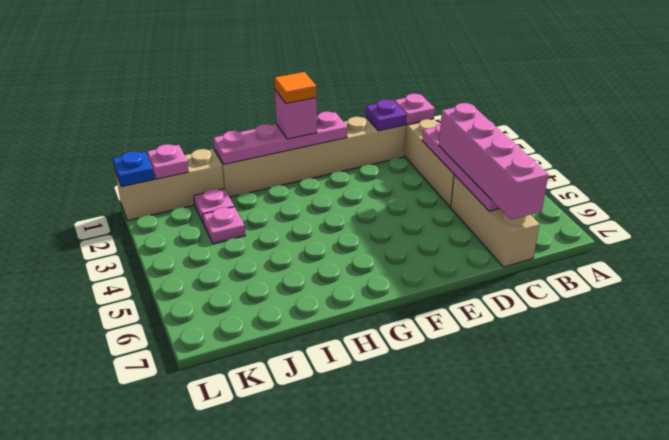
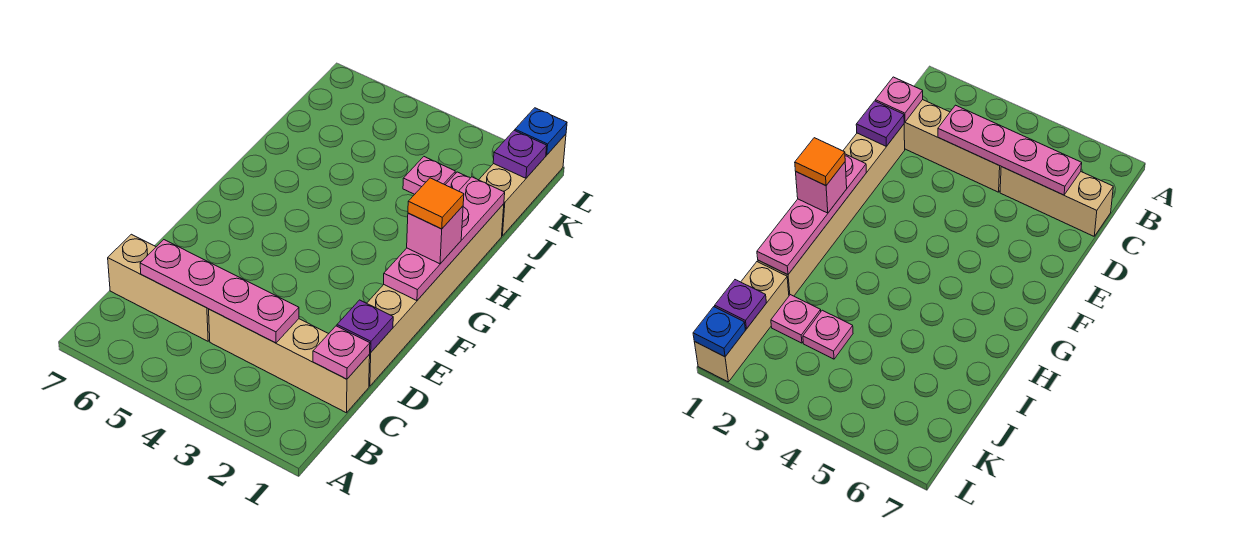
pink 1x4 brick [439,103,548,220] -> none
pink 1x1 plate [147,144,189,179] -> purple 1x1 plate [493,131,547,178]

